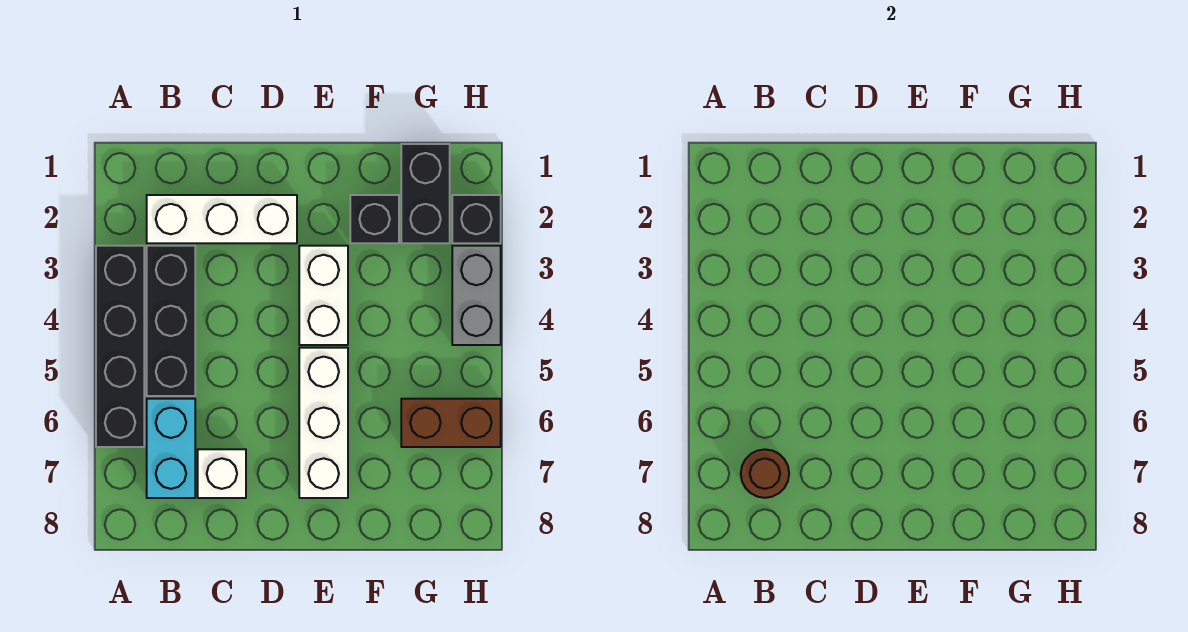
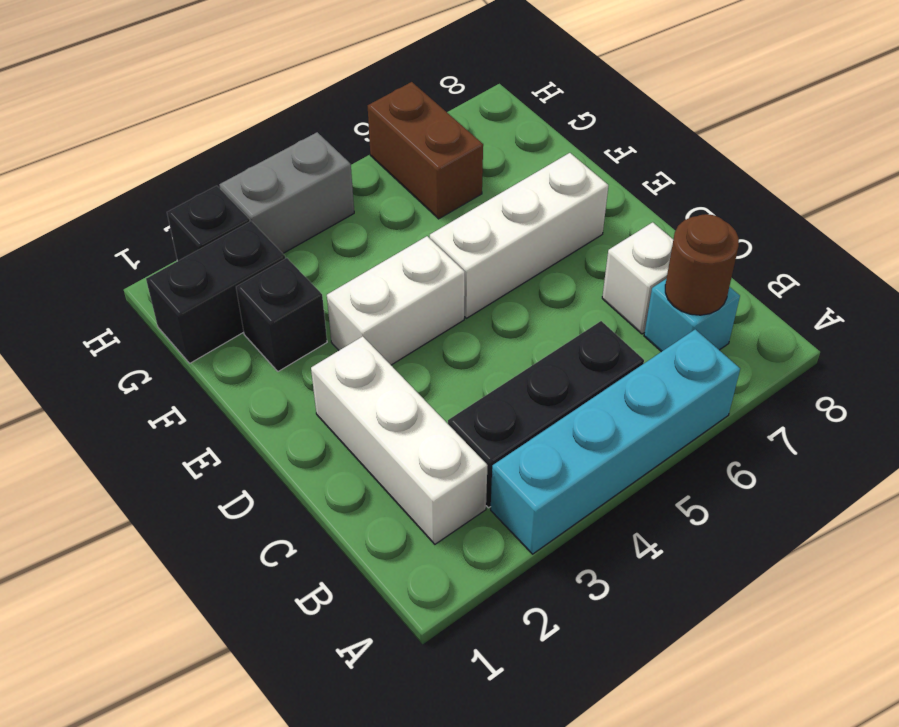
black 1x4 brick [96,246,144,447] -> cyan 1x4 brick [491,329,740,554]
cyan 1x2 brick [147,399,195,498] -> cyan 1x1 brick [644,279,740,352]

